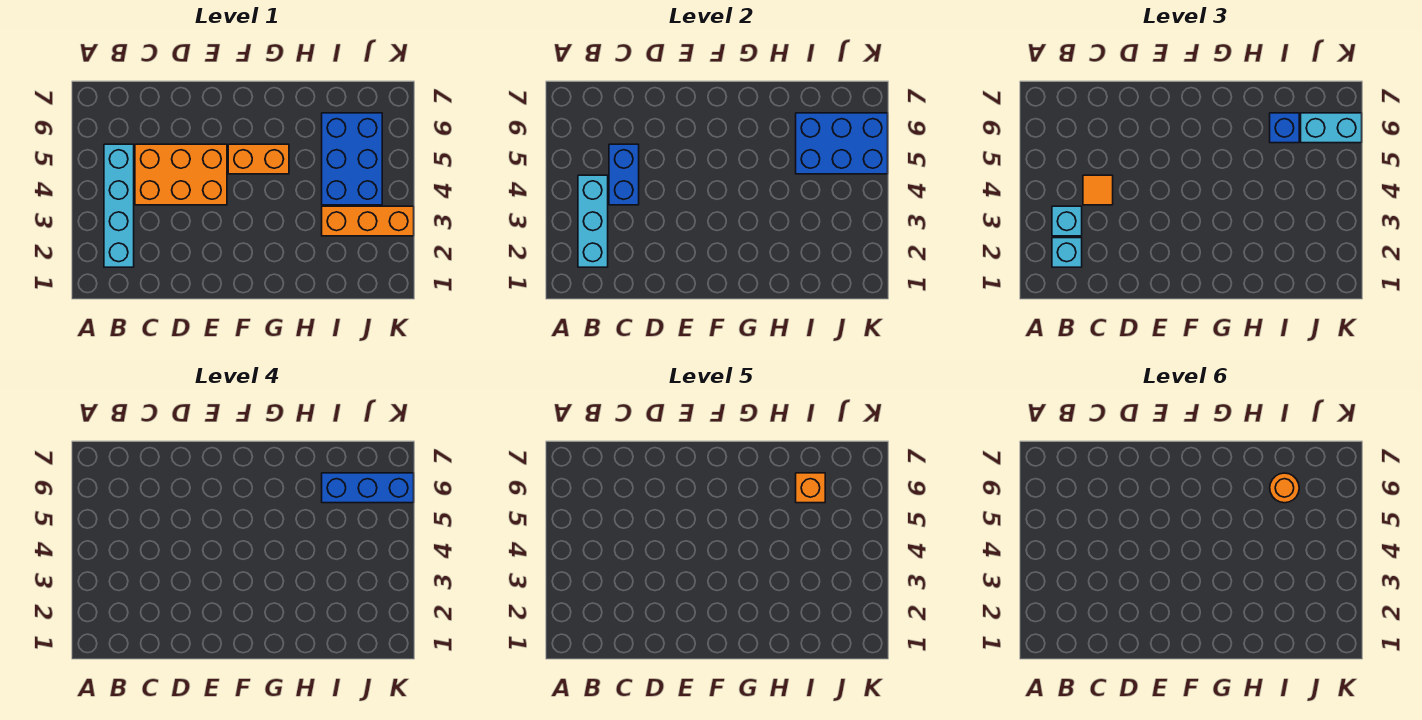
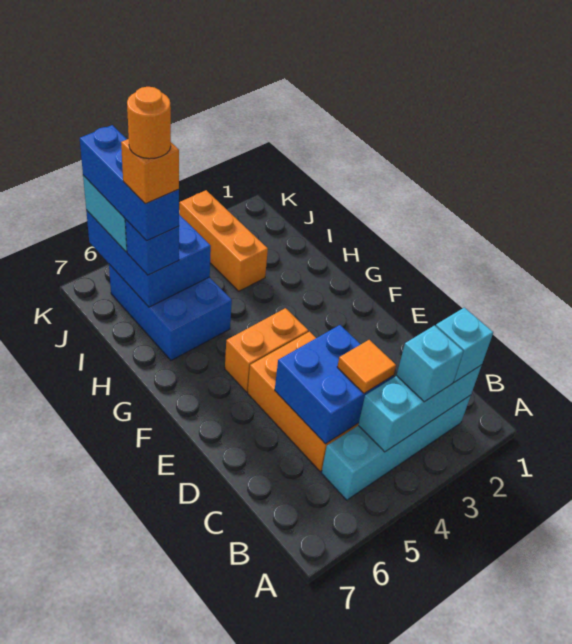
blue 1x2 brick [609,144,639,205] -> blue 2x2 brick [275,325,393,444]
orange 1x2 brick [228,144,289,174] -> orange 1x2 brick turned to [225,308,308,392]
blue 2x3 brick [322,113,382,205] -> blue 2x3 brick turned to [109,264,232,360]

